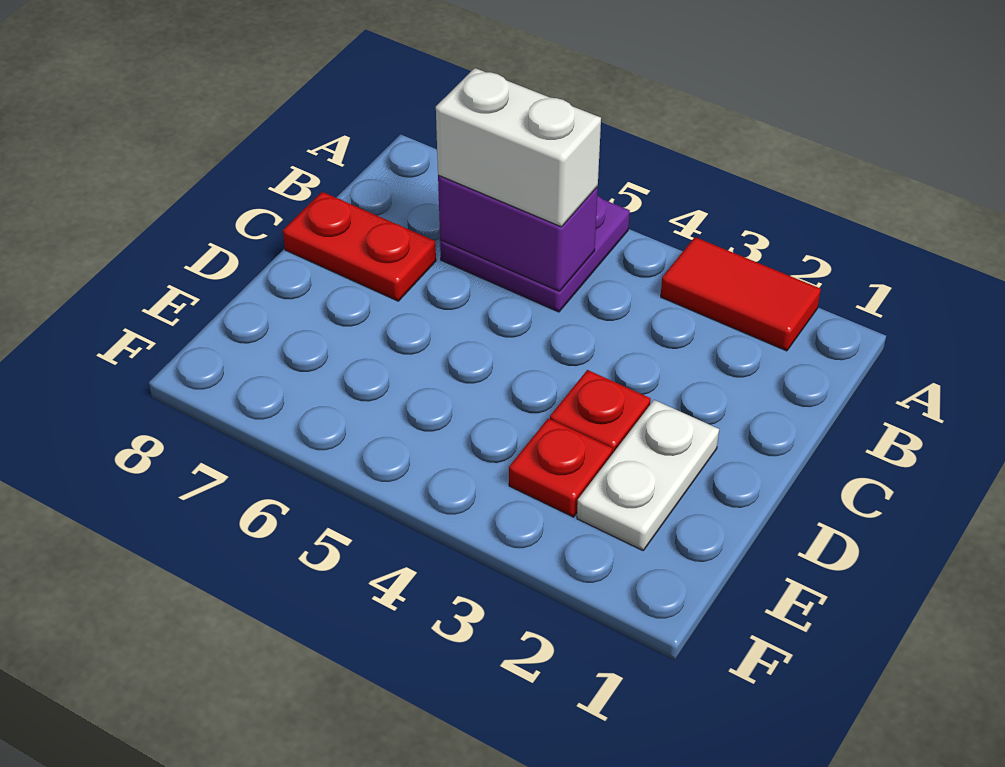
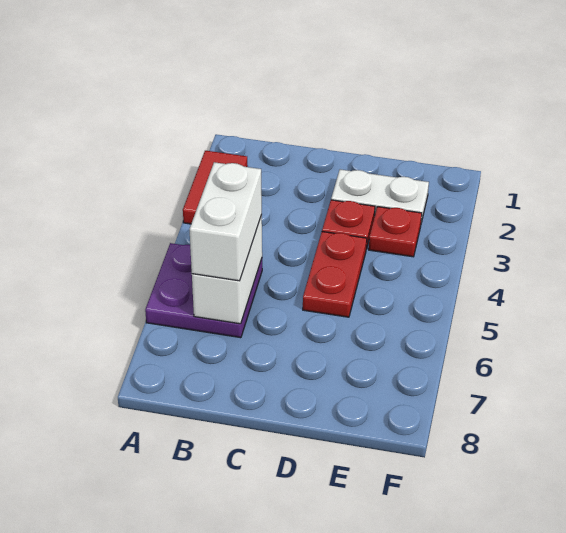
purple 1x2 brick [438,175,598,291] -> white 1x2 brick [192,215,262,324]
red 1x2 plate [283,192,436,301] -> red 1x2 plate moved to [303,232,367,317]

